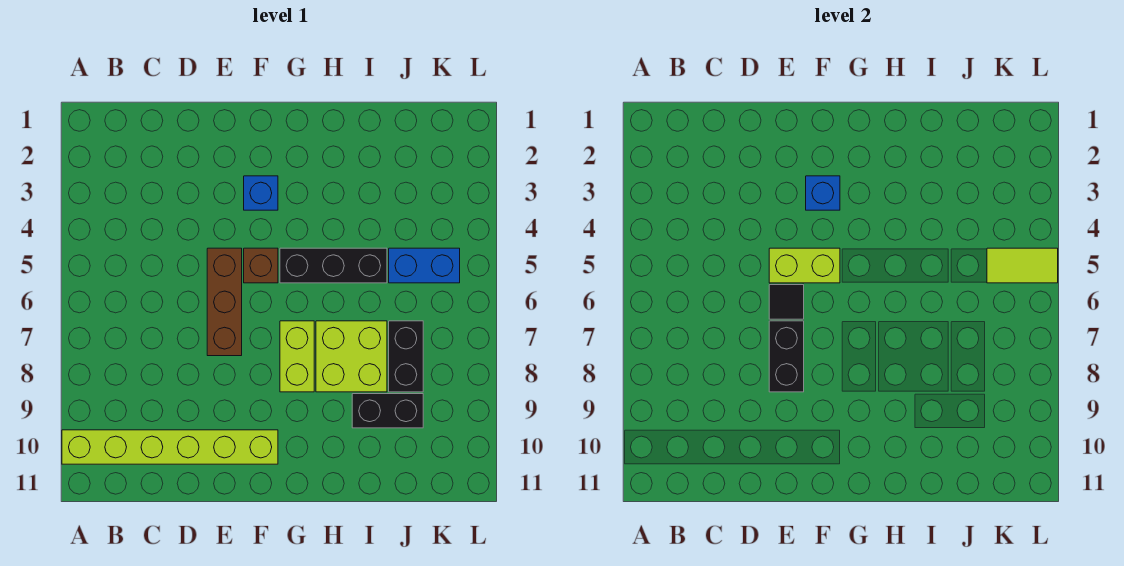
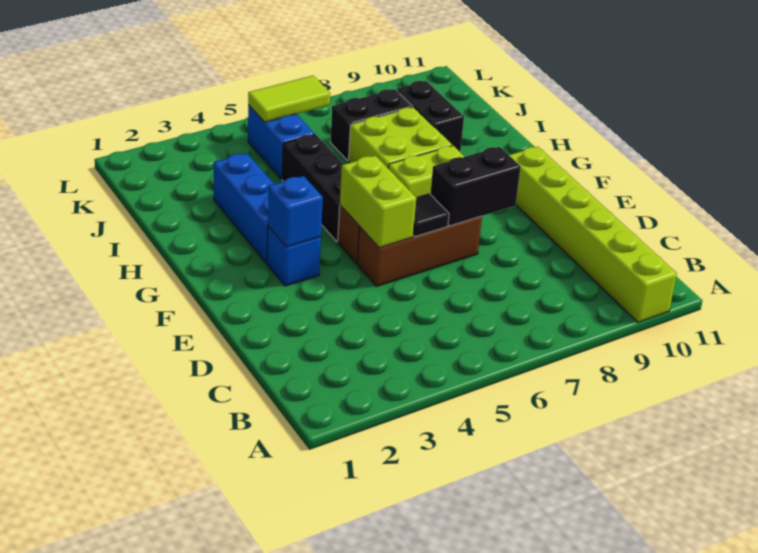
none -> blue 1x3 brick [214,153,274,263]
lime 1x2 tile [987,248,1058,283] -> lime 1x2 tile turned to [248,76,330,122]

